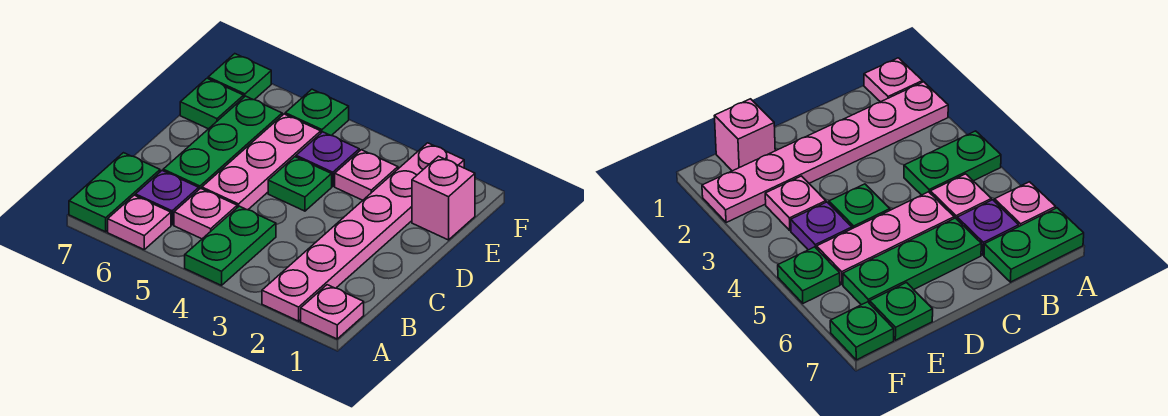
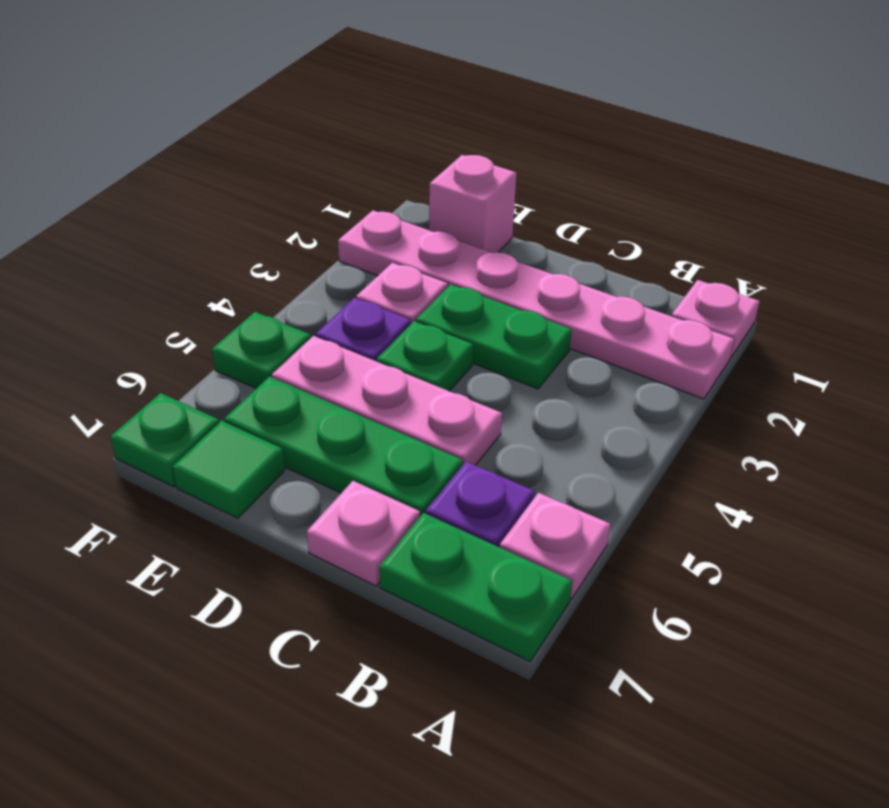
green 1x2 plate [185,206,276,285] -> green 1x2 plate moved to [416,284,572,389]
pink 1x1 plate [174,188,237,239] -> pink 1x1 plate moved to [307,481,420,586]
green 1x1 plate [180,78,244,129] -> green 1x1 tile [173,421,285,518]

